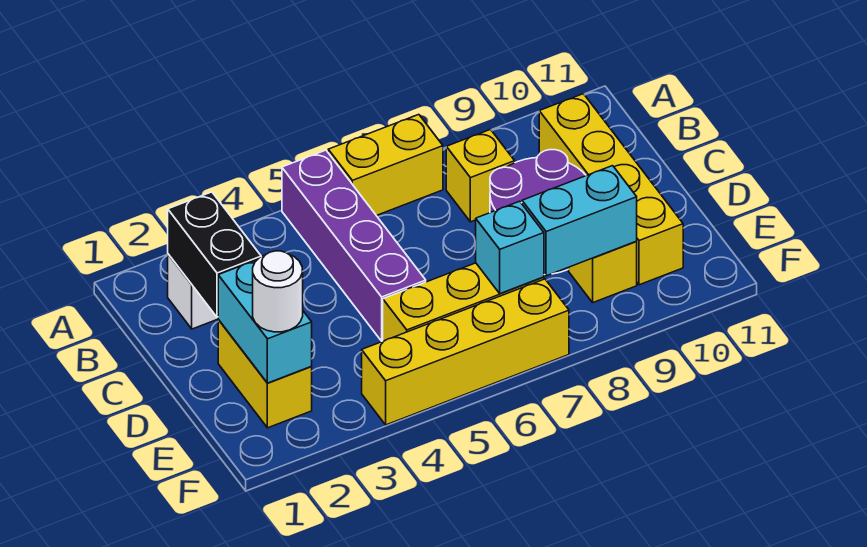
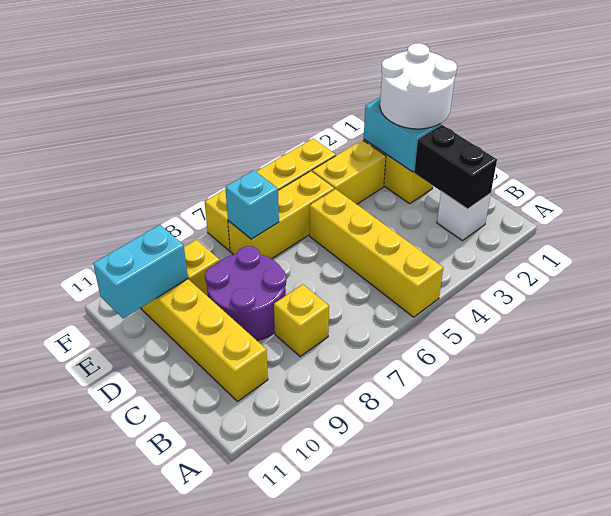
purple 1x4 brick [282,150,426,341] -> yellow 1x4 brick [310,189,443,317]
yellow 1x2 brick [328,115,443,216] -> yellow 1x2 brick moved to [312,140,386,204]
white 1x1 round brick [253,251,303,332] -> white 2x2 round brick [380,43,457,129]
cyan 1x2 brick [522,166,637,276] -> cyan 1x2 brick moved to [93,225,188,319]

